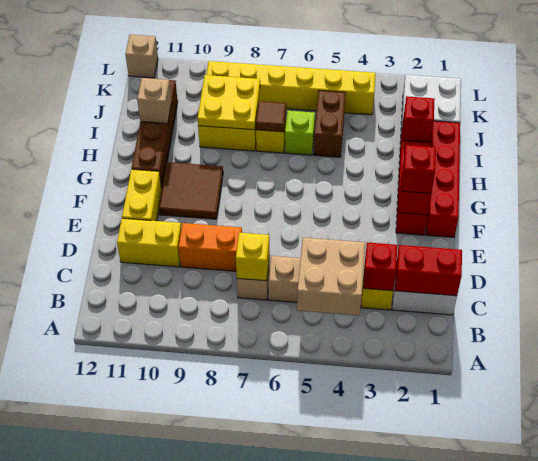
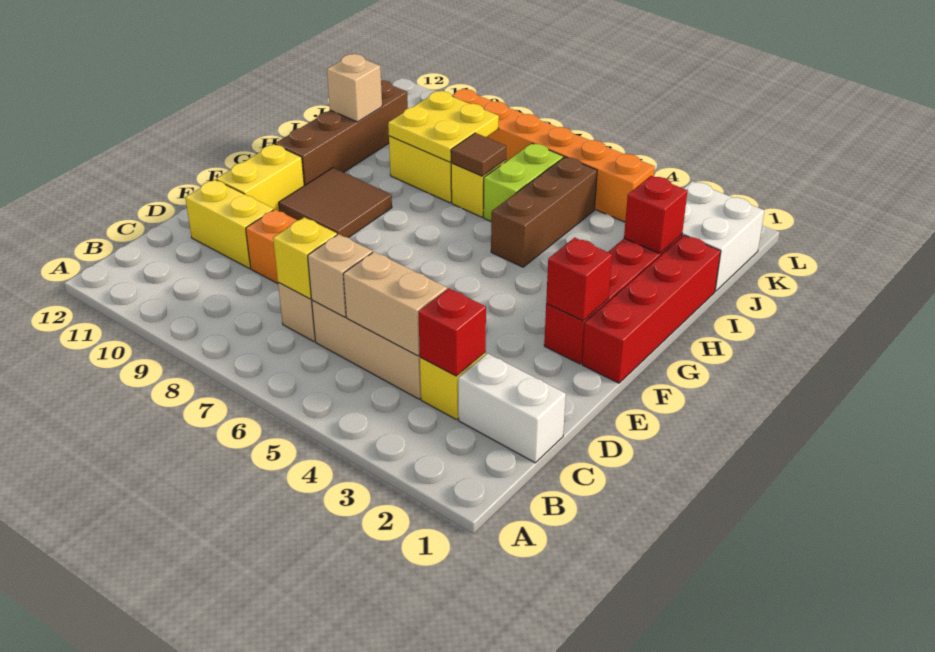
tan 2x2 brick [297,238,365,316] -> tan 1x2 brick [343,252,447,356]
red 1x2 brick [395,245,462,296] -> none
red 1x1 brick [402,145,436,193] -> none
brown 1x2 brick [313,91,346,157] -> brown 1x3 brick [491,157,597,267]
lime 1x1 brick [285,111,315,155] -> lime 1x2 brick [483,143,563,221]
yellow 1x6 brick [206,61,376,115] -> orange 1x6 brick [452,89,655,222]
tan 1x1 brick [125,35,158,78] -> tan 1x1 brick moved to [308,234,372,317]

